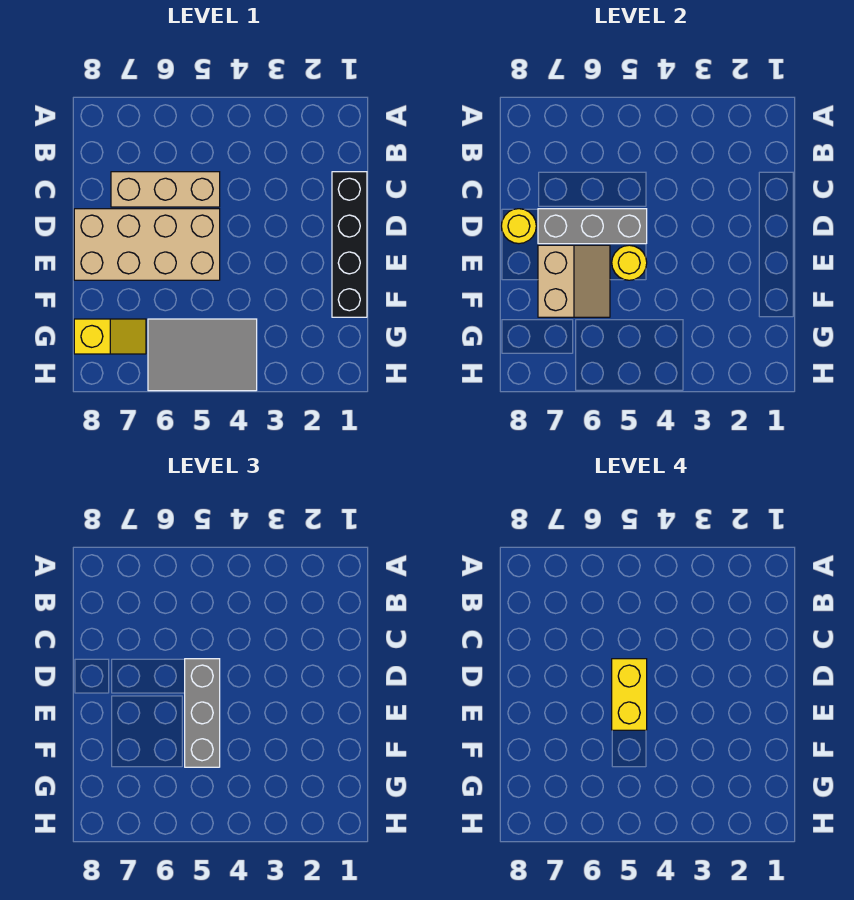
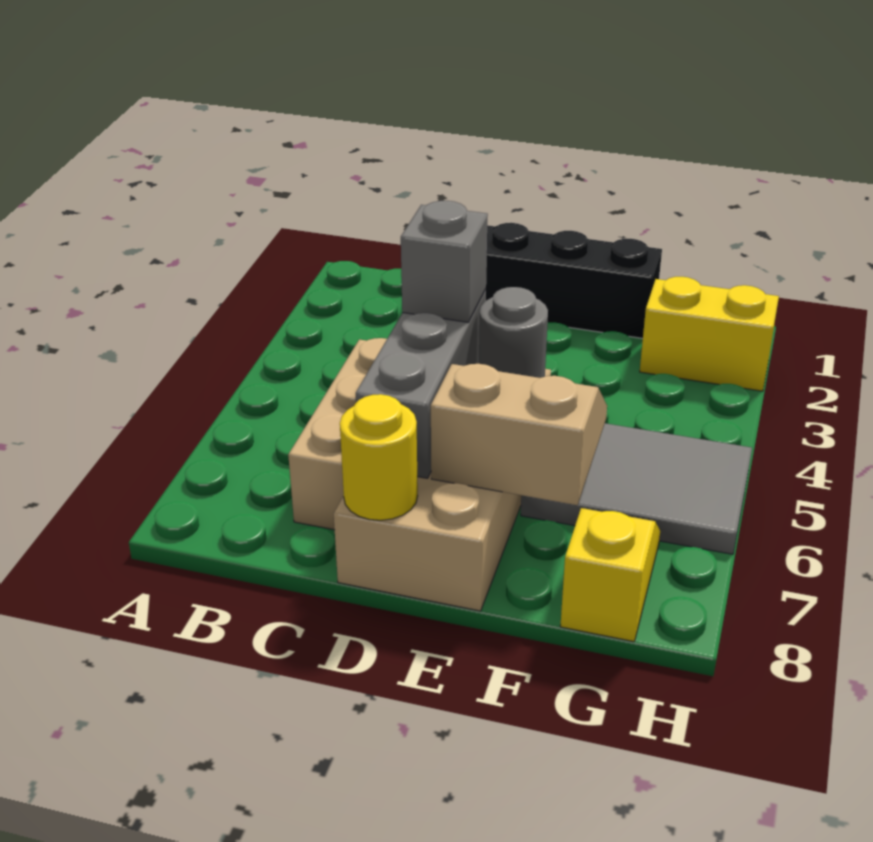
grey 1x3 brick [185,659,220,767] -> grey 1x1 brick [401,201,488,322]
yellow 1x2 brick [612,659,647,730] -> yellow 1x2 brick moved to [640,277,779,391]
yellow 1x1 round brick [612,245,647,280] -> grey 1x1 round brick [479,287,548,378]
grey 2x3 tile [148,319,257,391] -> grey 2x3 tile turned to [521,423,752,554]

